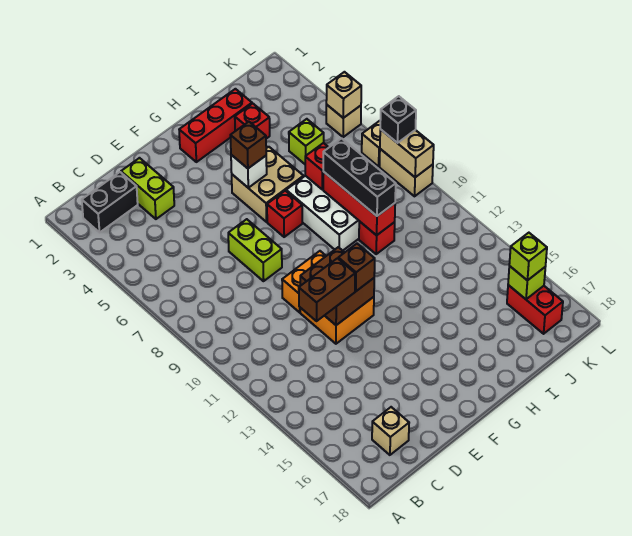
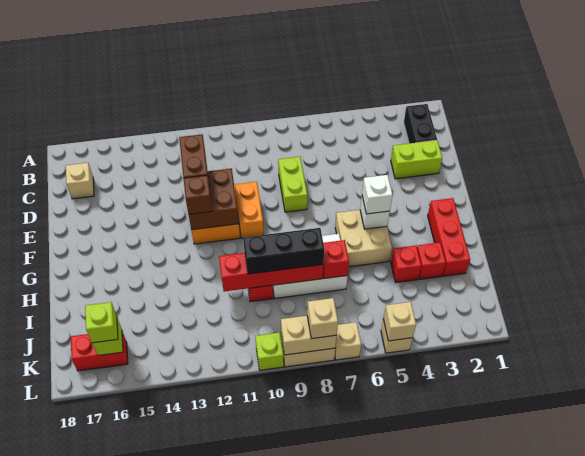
lime 1x2 brick [228,219,282,281] -> lime 1x2 brick turned to [278,157,307,212]
brown 1x1 brick [230,122,266,168] -> white 1x1 brick [362,175,392,214]
red 1x1 brick [267,191,302,237] -> red 1x1 brick moved to [391,246,421,283]
red 1x3 brick [323,172,395,235] -> red 1x4 brick [219,253,324,292]
lime 1x1 brick [289,119,324,164] -> lime 1x1 brick moved to [255,333,284,370]
black 1x1 brick [380,96,416,143] -> tan 1x1 brick [307,298,338,339]

